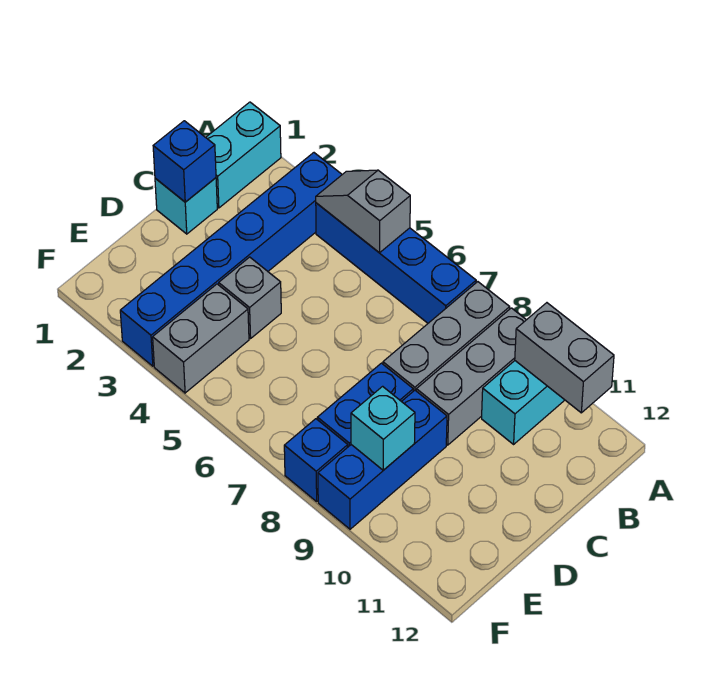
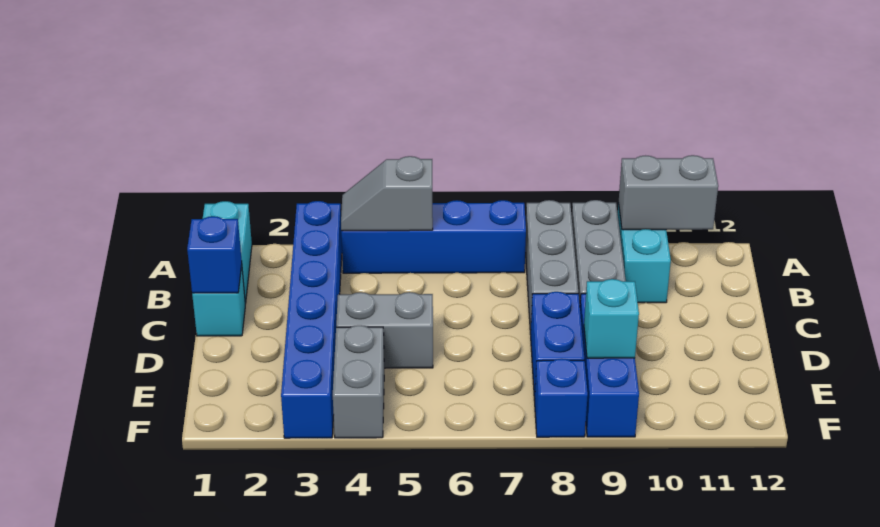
grey 1x1 brick [219,257,281,339] -> grey 1x2 brick [336,292,433,368]

